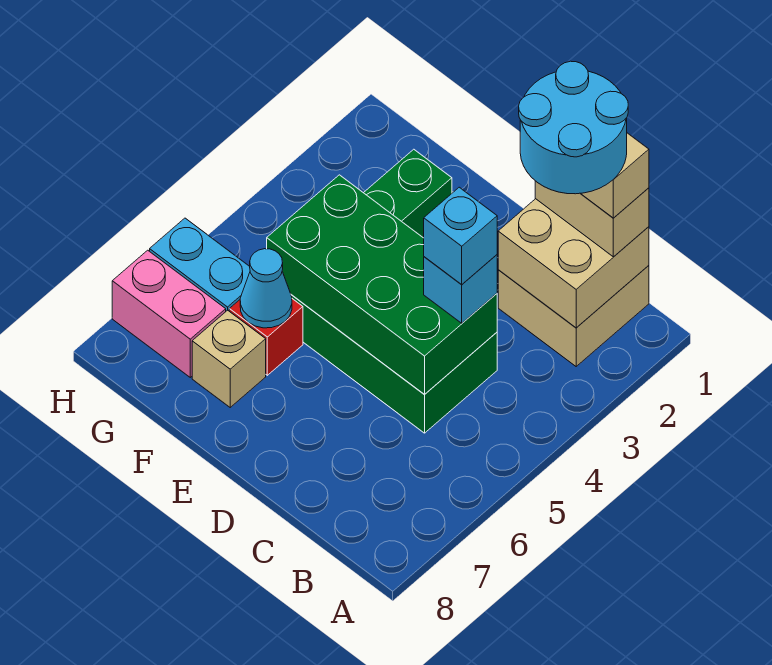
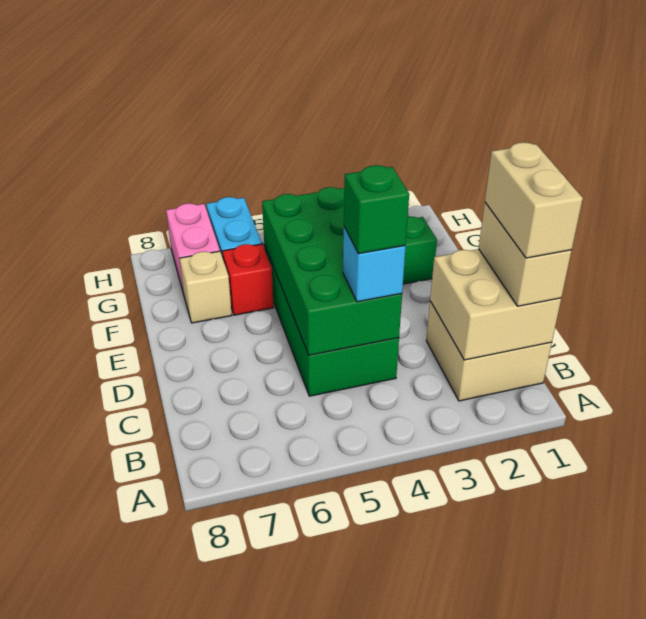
cyan 2x2 round brick [519,61,628,194] -> none
cyan 1x1 brick [424,187,497,285] -> green 1x1 brick [344,165,409,254]
cyan 1x1 cone [240,249,292,328] -> none

